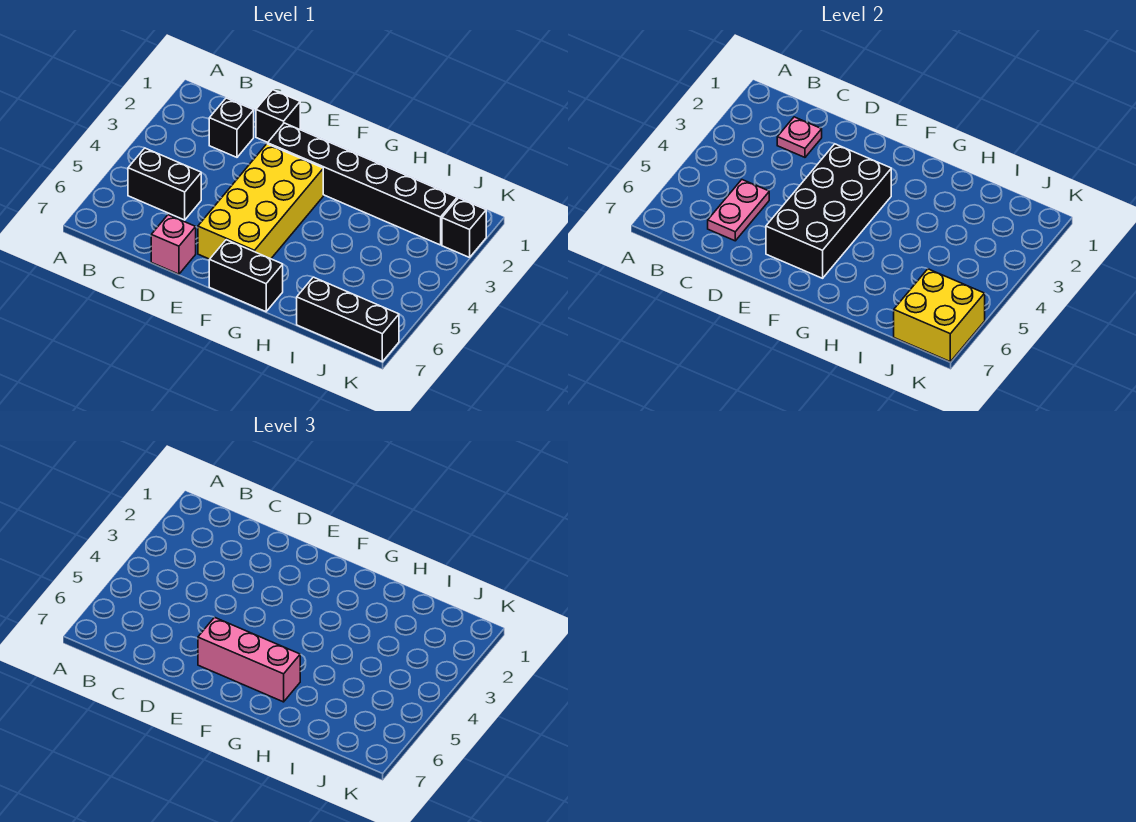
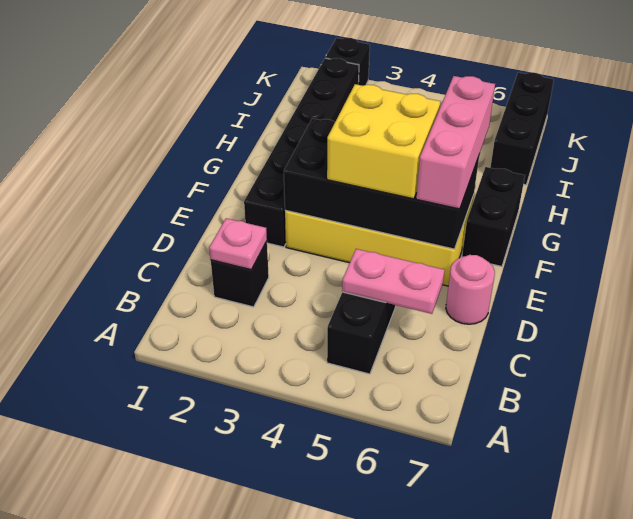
black 1x1 brick [256,90,300,142] -> none
pink 1x1 brick [151,215,196,274] -> pink 1x1 round brick [446,255,495,324]
yellow 2x2 brick [894,269,985,362] -> yellow 2x2 brick moved to [327,84,440,199]

